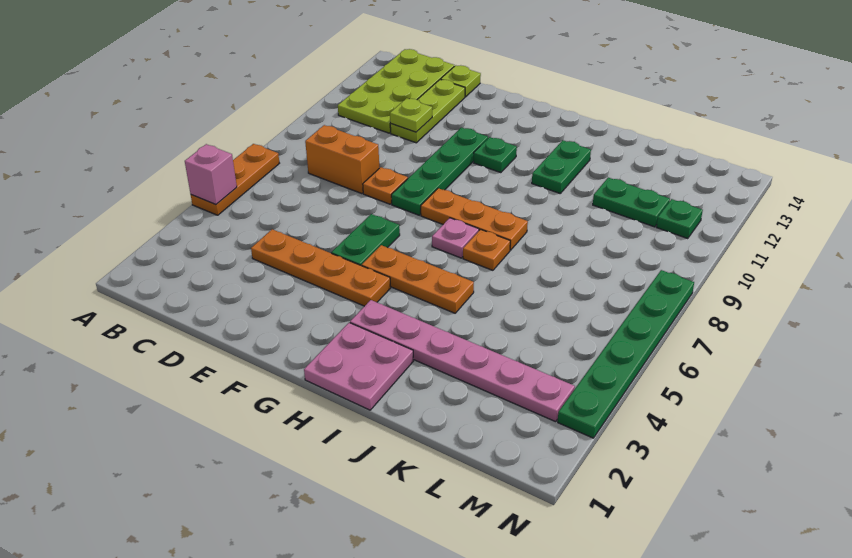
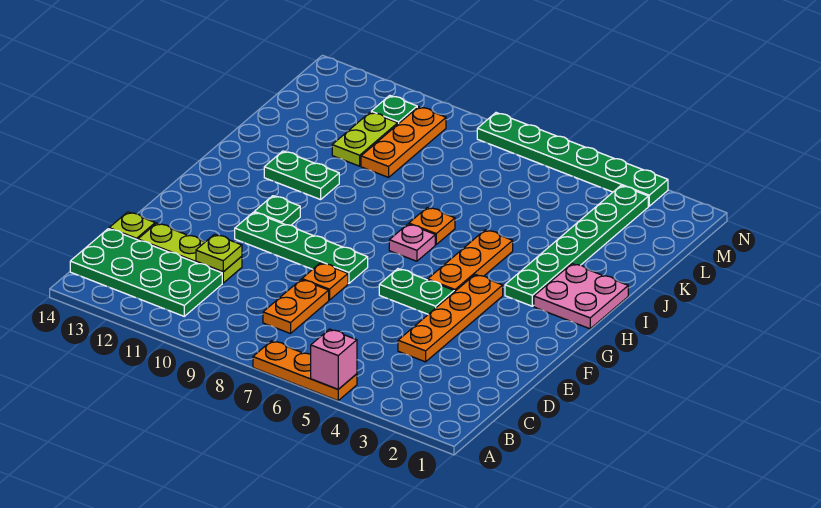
lime 2x4 plate [338,49,454,133] -> green 2x4 plate [70,229,222,316]
orange 1x2 brick [305,125,379,194] -> orange 1x2 plate [263,280,329,334]
orange 1x3 plate [421,188,528,250] -> orange 1x3 plate moved to [361,107,446,177]
pink 1x6 plate [350,300,575,422] -> green 1x6 plate [505,186,648,306]
green 1x2 plate [593,178,670,227] -> lime 1x2 plate [332,112,398,166]

